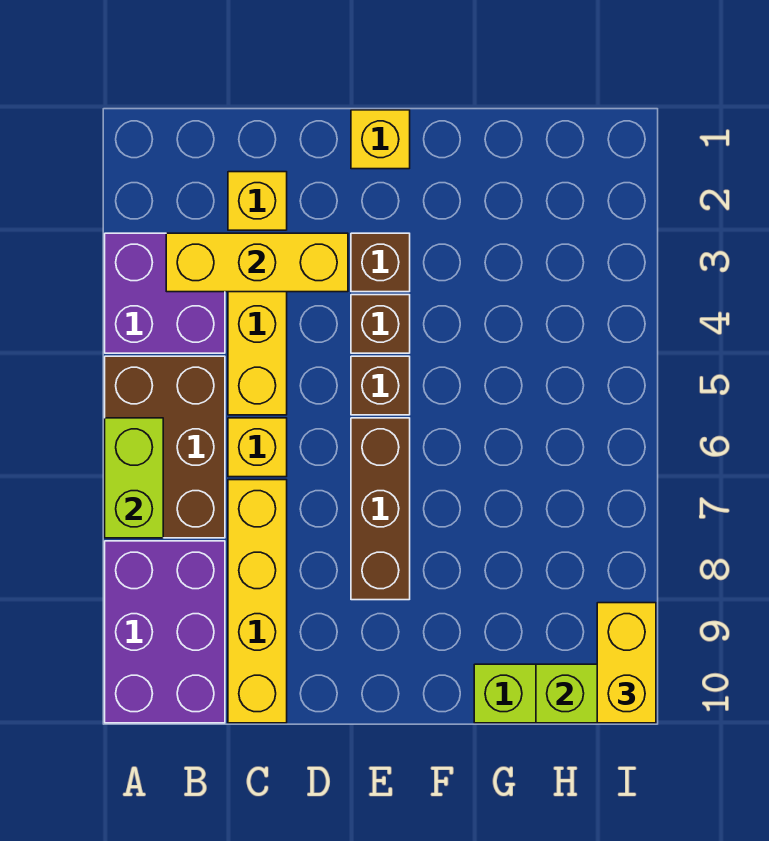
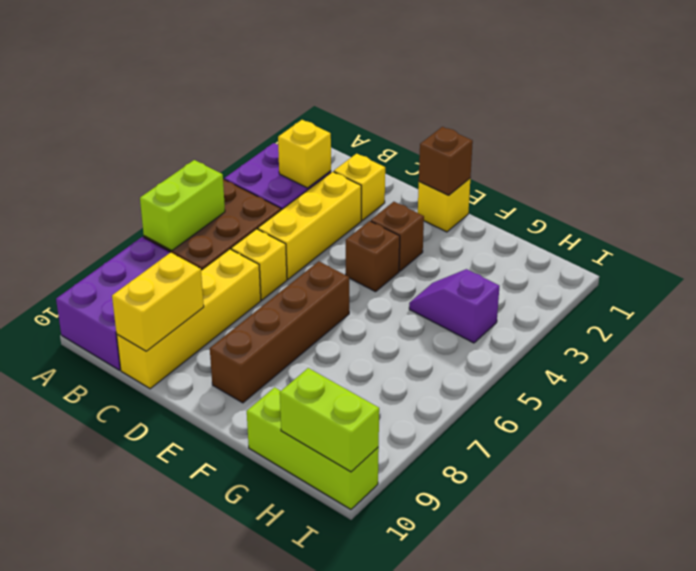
yellow 1x3 brick [166,233,348,292] -> yellow 1x1 brick [278,120,331,188]
brown 1x1 brick [351,356,410,415] -> brown 1x1 brick moved to [419,127,473,195]
brown 1x3 brick [351,418,410,600] -> brown 1x4 brick [210,261,349,403]
none -> purple 1x2 slope [409,269,499,343]
yellow 1x2 brick [597,603,656,723] -> yellow 1x2 brick moved to [112,252,204,351]

